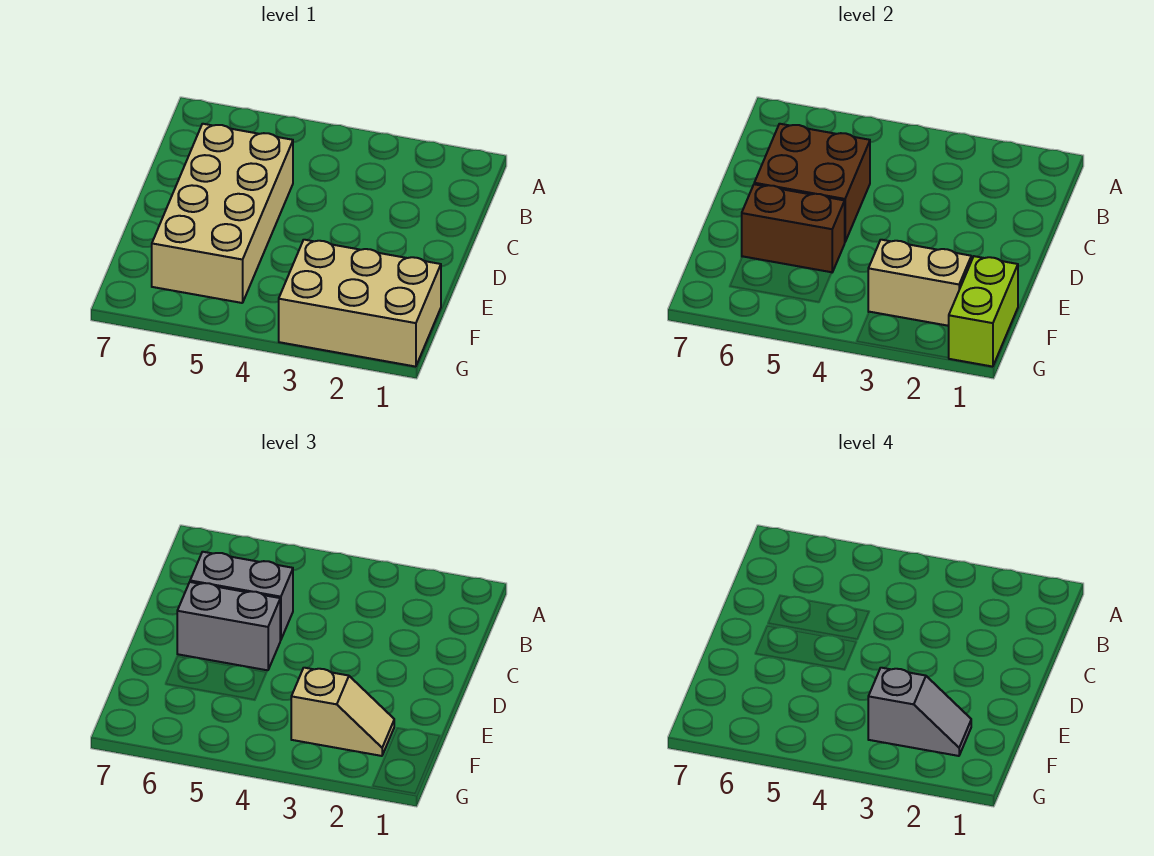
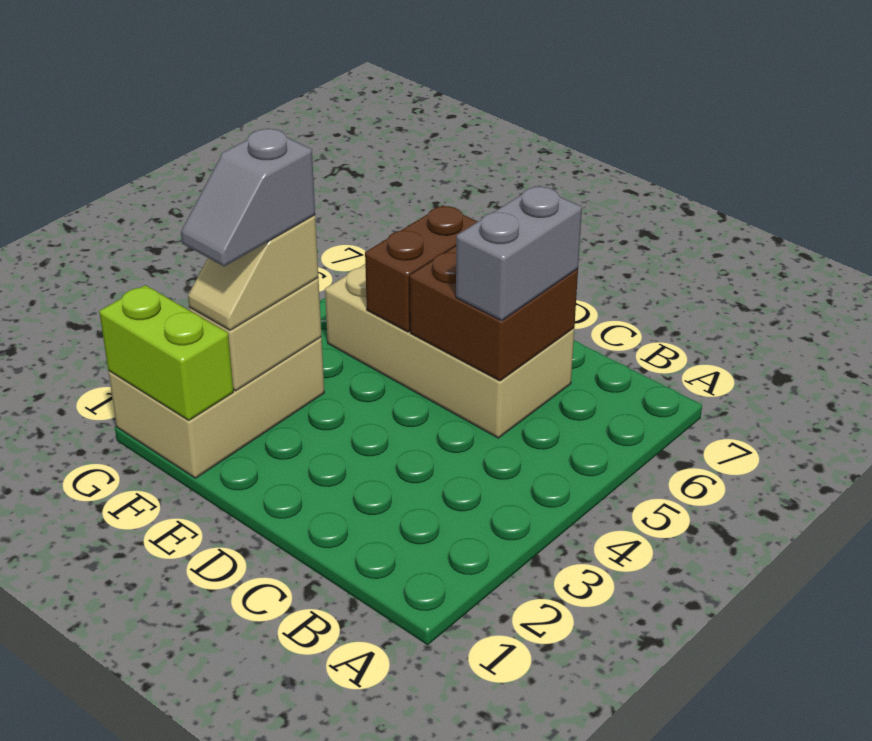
grey 1x2 brick [177,582,280,670] -> none

